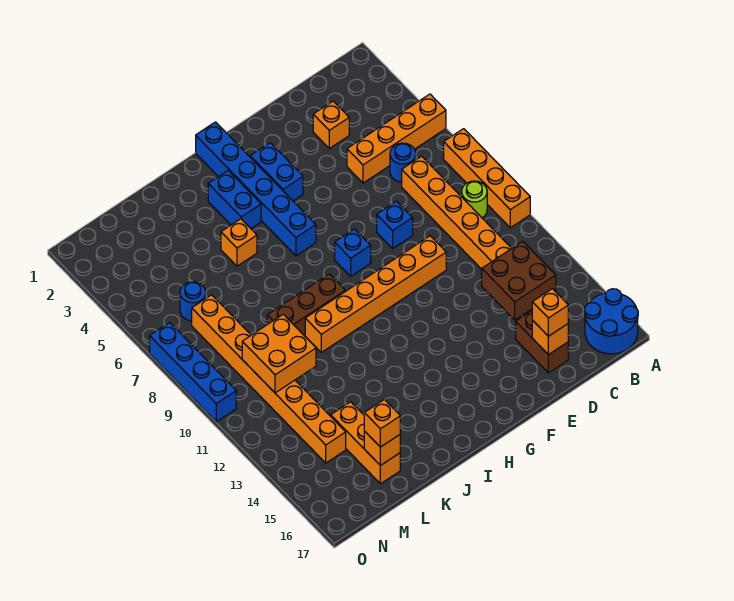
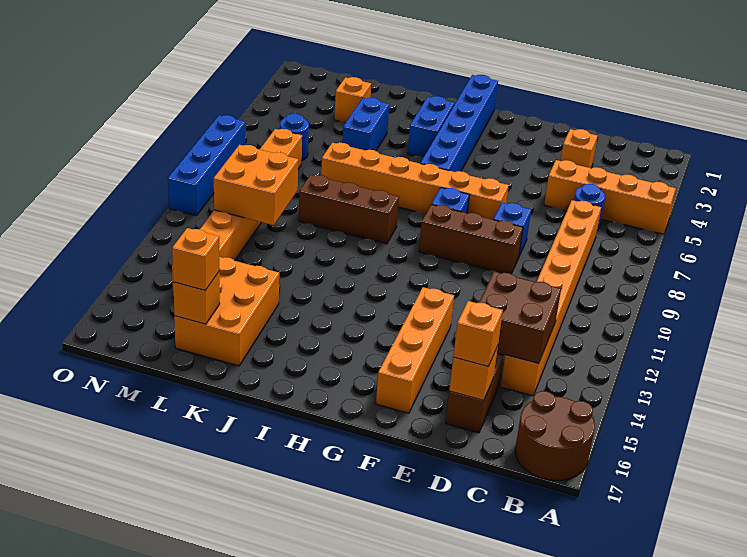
orange 1x4 brick [444,129,530,228] -> orange 1x4 brick moved to [376,287,454,413]
blue 2x2 round brick [584,289,638,354] -> brown 2x2 round brick [515,391,595,481]
lime 1x1 round brick [462,181,487,218] -> none
none -> brown 1x3 brick [419,204,523,274]
orange 1x6 brick [305,236,446,352] -> orange 1x6 brick moved to [321,143,509,220]
blue 1x2 brick [250,143,303,201] -> blue 1x2 brick moved to [342,98,389,151]
orange 1x1 brick [221,219,257,266] -> orange 1x1 brick moved to [334,77,371,122]
orange 1x3 brick [331,402,400,484] -> orange 2x3 brick [174,257,279,366]

